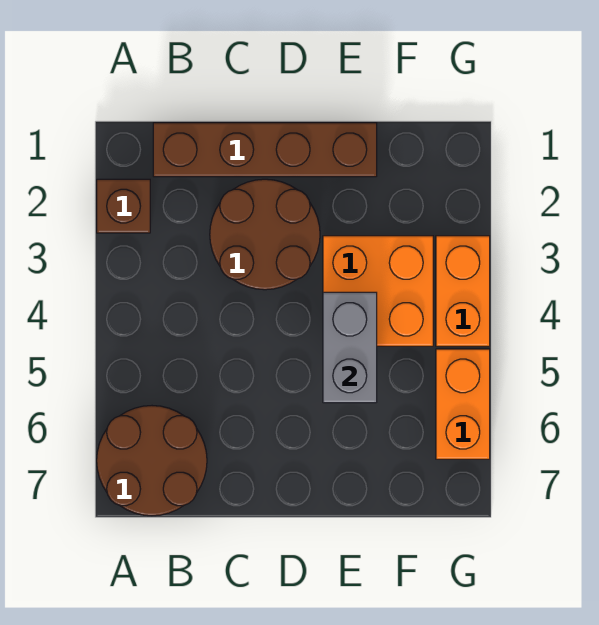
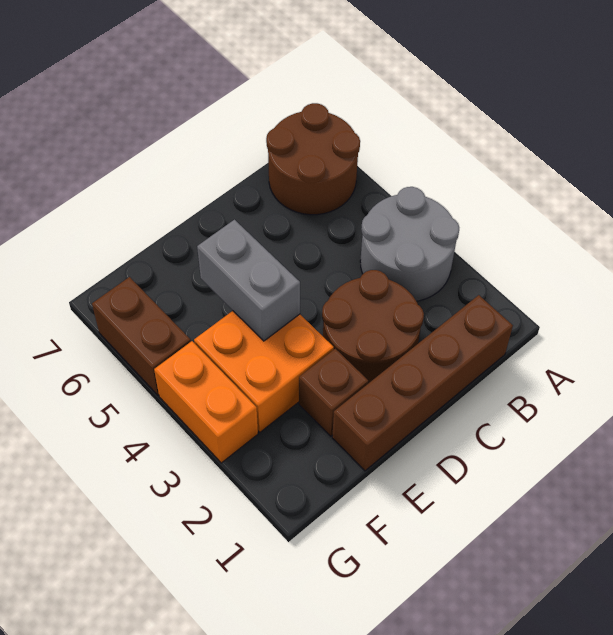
brown 1x1 brick [97,179,150,233] -> brown 1x1 brick moved to [299,349,368,436]
none -> grey 2x2 round brick [360,187,459,301]
orange 1x2 brick [436,349,490,459] -> brown 1x2 brick [92,277,191,395]

